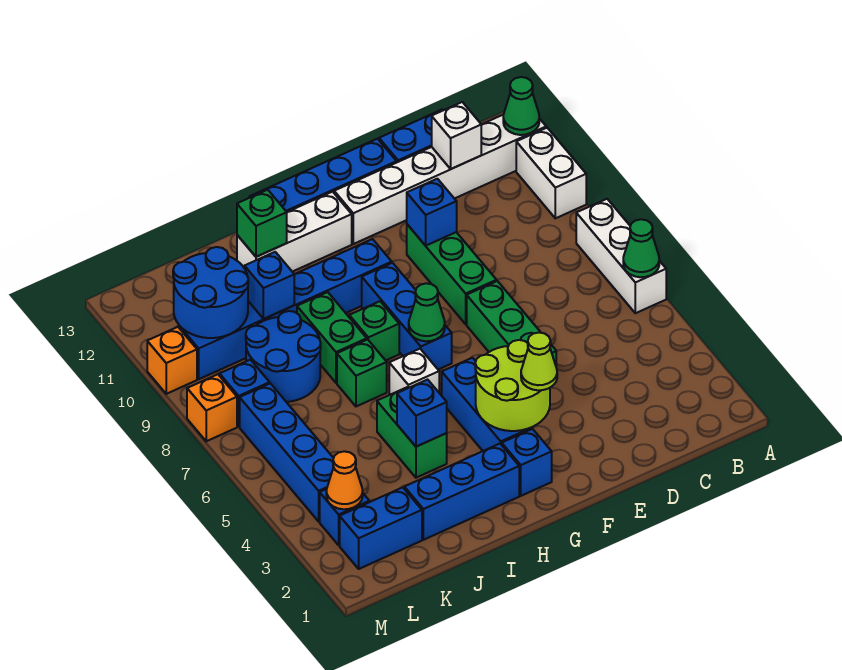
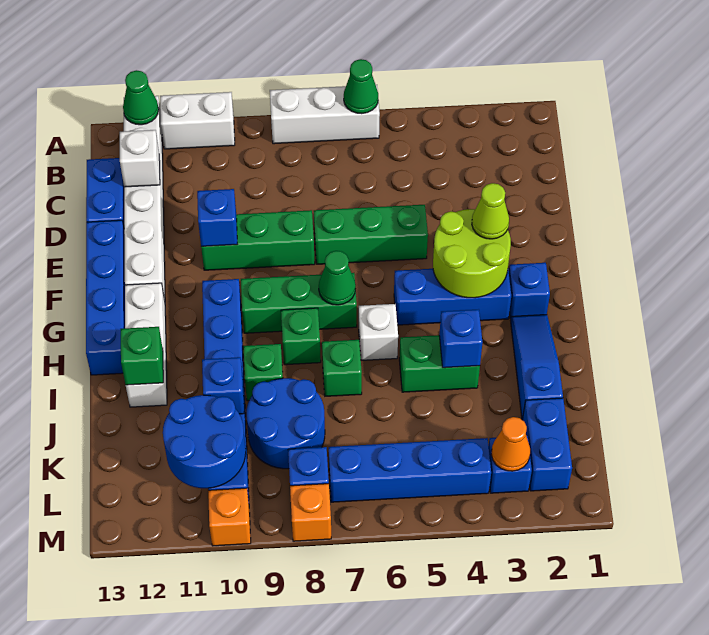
blue 1x3 brick [362,263,452,370] -> green 1x3 brick [241,273,357,333]
blue 1x3 brick [404,444,519,540] -> blue 1x3 slope [510,315,563,420]
green 1x2 brick [297,292,367,383] -> green 1x1 brick [243,344,283,401]

